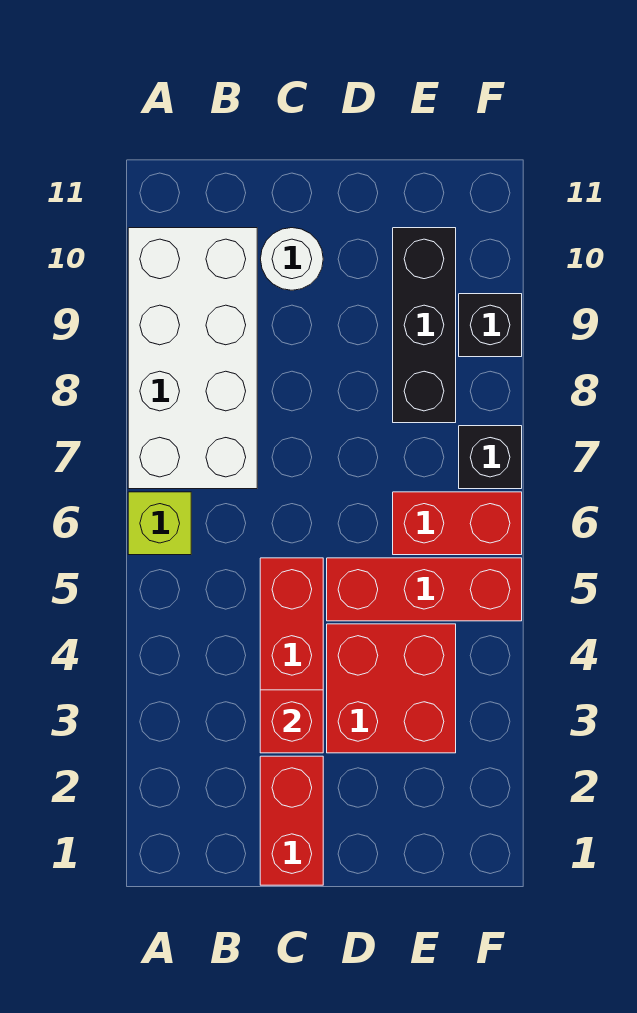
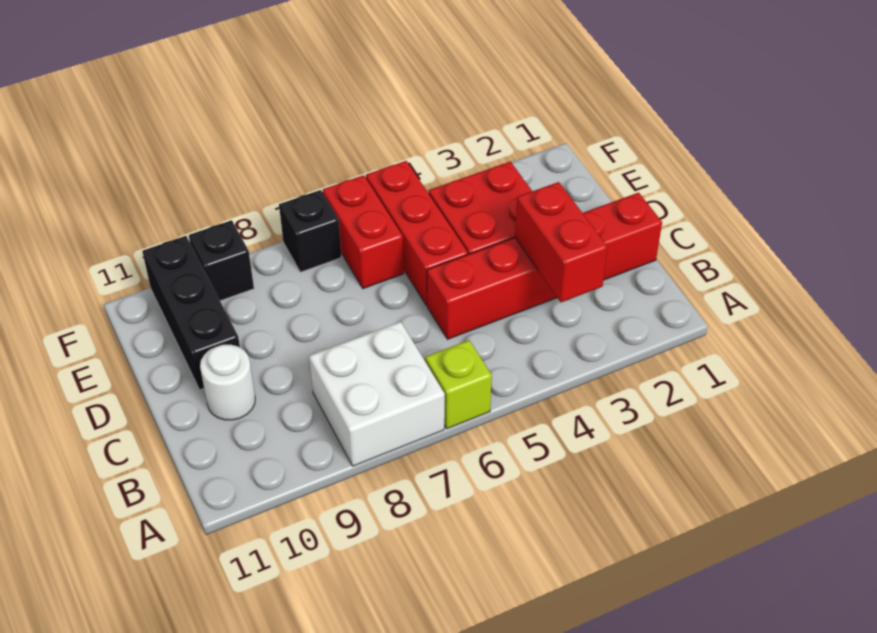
white 2x4 brick [128,228,257,489] -> white 2x2 brick [309,322,445,466]
red 1x1 brick [260,690,323,753] -> red 1x2 brick [515,182,608,302]
black 1x3 brick [393,228,456,423] -> black 1x3 brick turned to [142,236,240,390]

